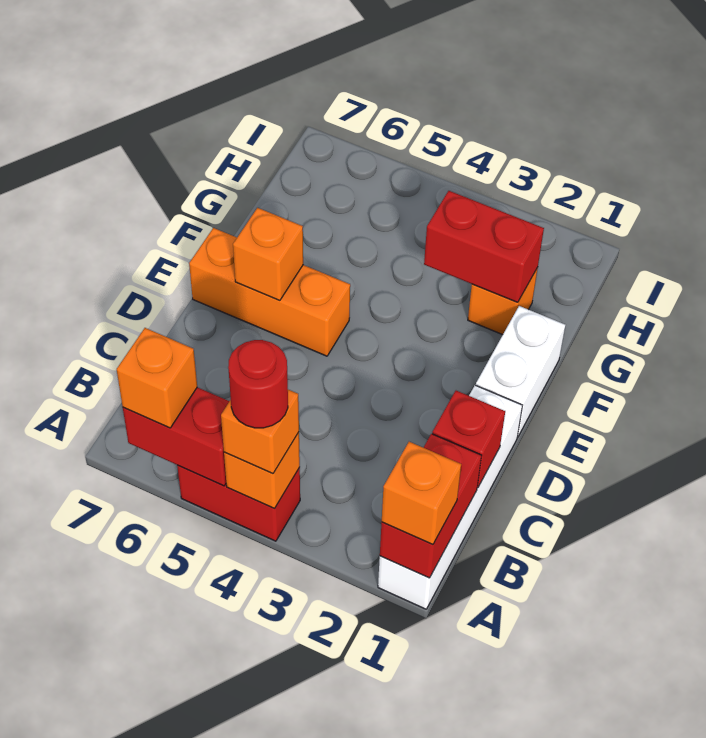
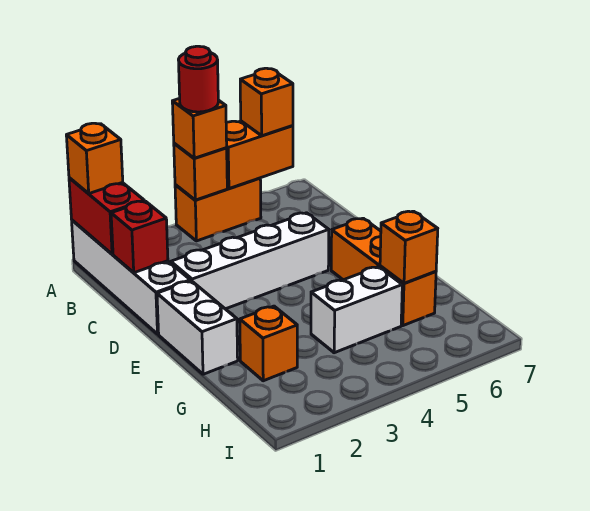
red 1x2 brick [177,465,300,541] -> orange 1x2 brick [175,178,261,241]
red 1x2 brick [123,387,229,486] -> orange 1x2 brick [226,121,293,188]
none -> white 1x4 brick [171,213,329,309]
orange 1x3 brick [189,228,350,356] -> orange 1x3 brick turned to [331,218,436,326]
orange 1x1 brick [233,208,303,300] -> orange 1x1 brick moved to [380,211,438,283]
red 1x2 brick [424,191,544,302] -> none
none -> white 1x2 brick [311,267,402,353]

